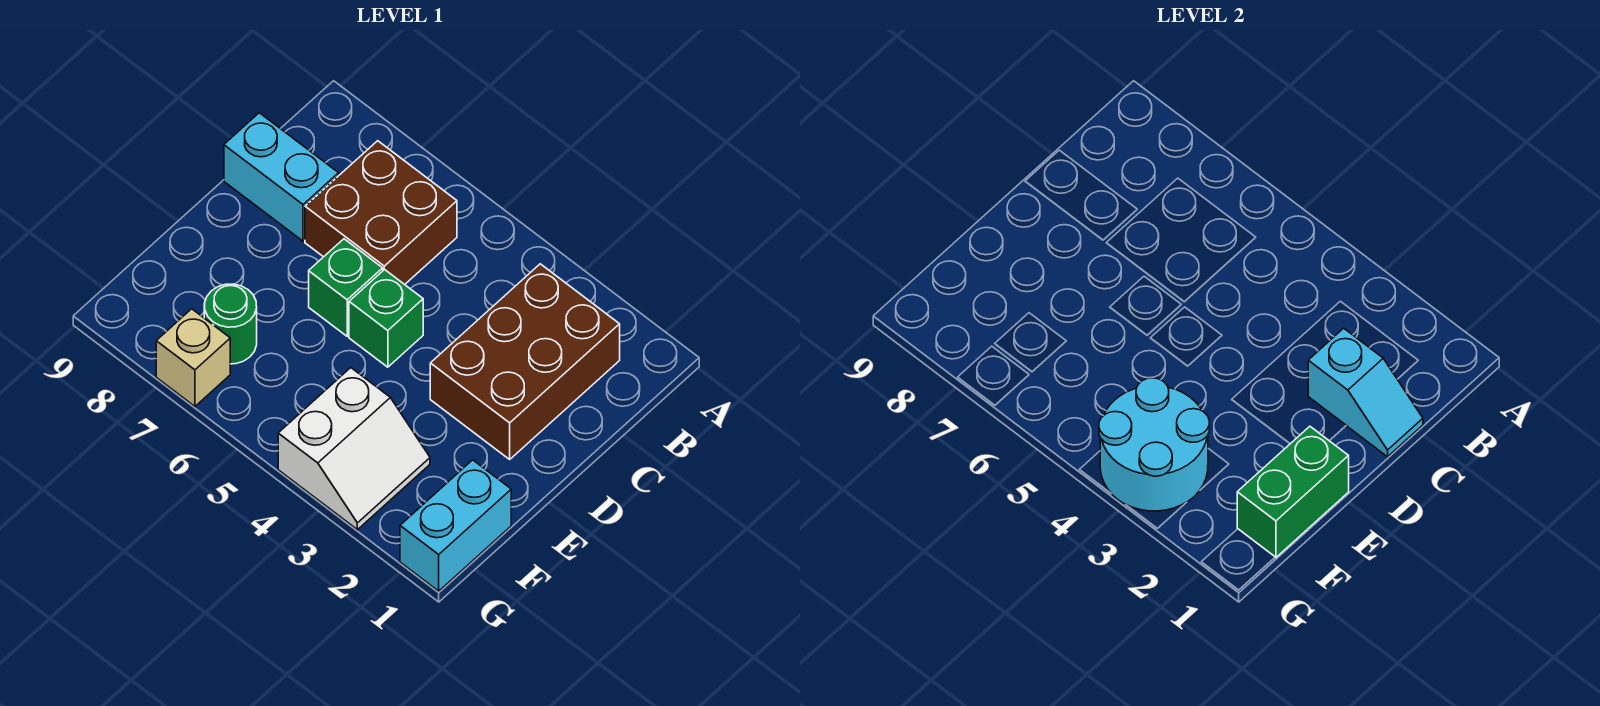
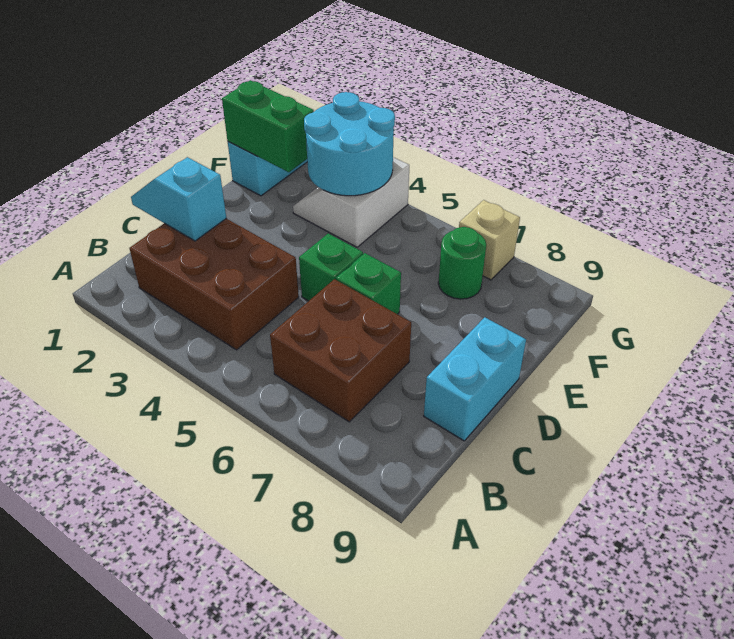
brown 2x3 brick [430,264,620,459] -> brown 2x3 brick turned to [129,219,299,350]
cyan 1x2 brick [224,113,339,241] -> cyan 1x2 brick turned to [424,317,526,441]
green 1x2 brick [1237,426,1349,557] -> green 1x2 brick turned to [222,80,314,172]

